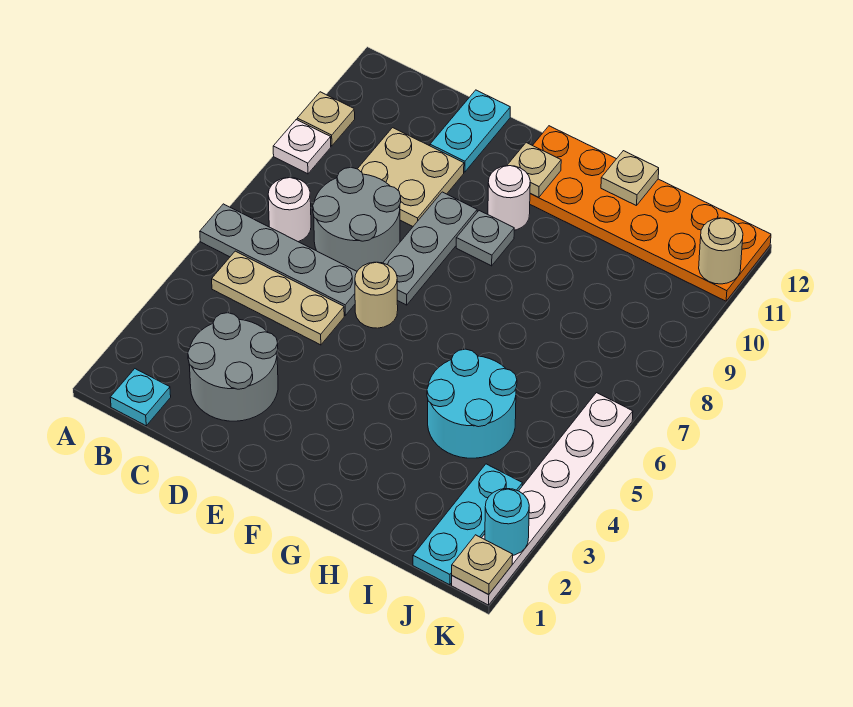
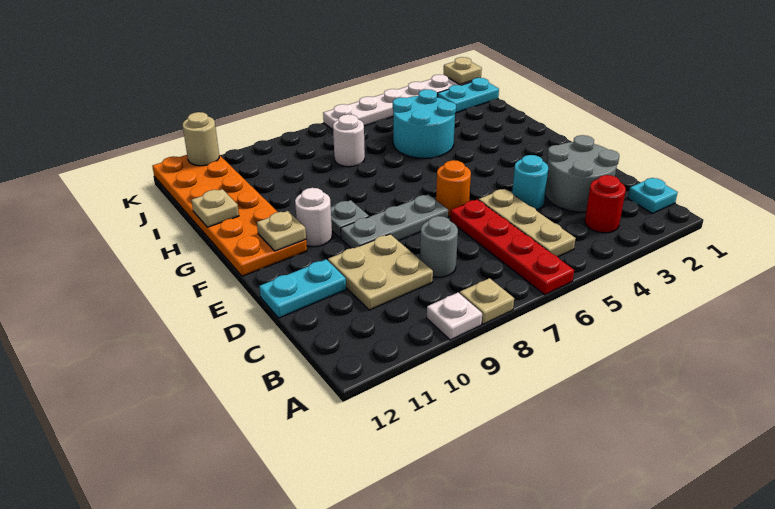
grey 1x4 plate [200,204,357,315] -> red 1x4 plate [450,199,574,295]
tan 1x1 plate [297,92,355,146] -> tan 1x1 plate moved to [460,278,514,324]
none -> red 1x1 round brick [585,175,626,233]
white 1x1 round brick [268,178,311,242] -> white 1x1 round brick moved to [333,114,365,167]
grey 2x2 round brick [313,167,401,271] -> grey 1x1 round brick [420,216,458,277]
tan 1x1 round brick [355,262,398,328] -> orange 1x1 round brick [436,160,471,216]
cyan 1x3 plate [413,464,522,585] -> cyan 1x2 plate [438,78,499,113]
cyan 1x1 round brick [485,489,529,555] -> cyan 1x1 round brick moved to [512,155,548,210]

